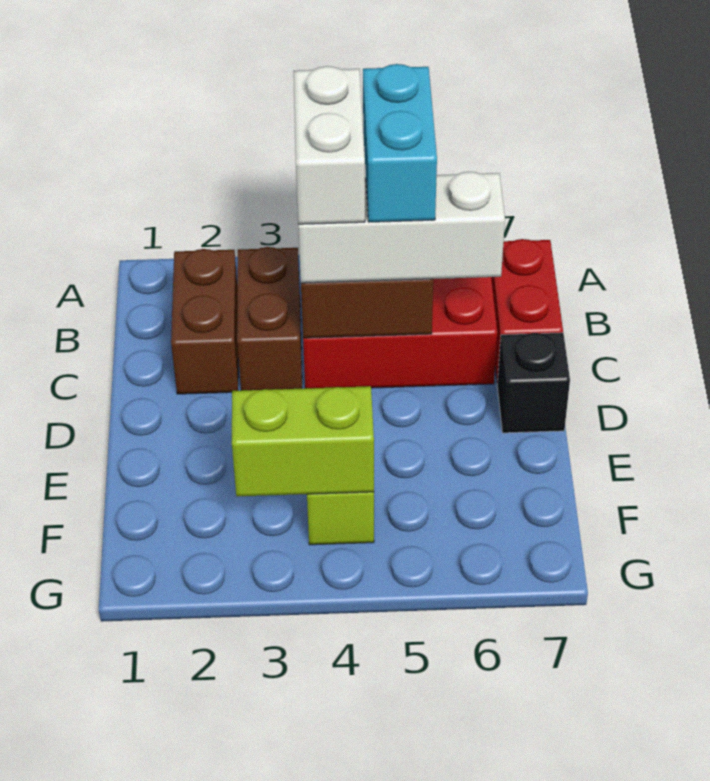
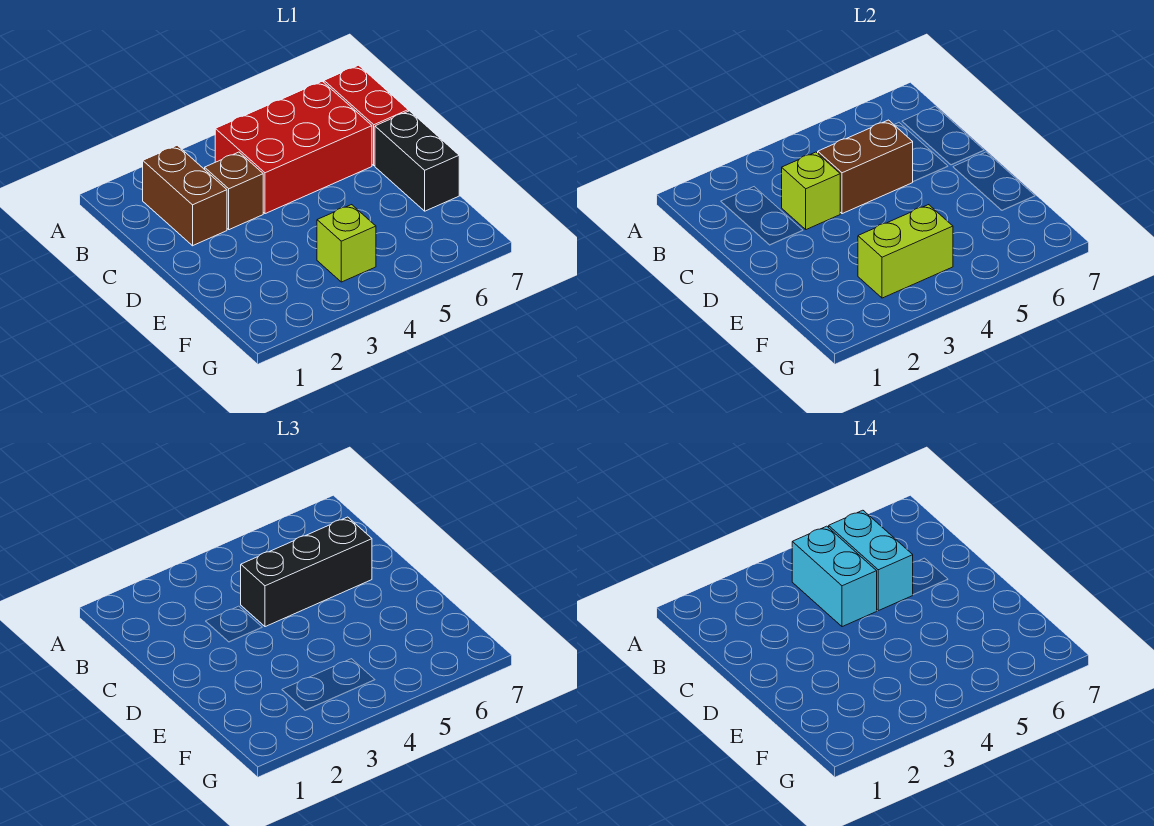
brown 1x2 brick [237,247,302,391] -> brown 1x1 brick [205,152,263,230]
white 1x2 brick [294,66,365,224] -> cyan 1x2 brick [792,526,877,627]
none -> lime 1x1 brick [782,152,840,230]
white 1x3 brick [298,172,505,283] -> black 1x3 brick [241,517,372,627]
black 1x1 brick [497,333,570,433] -> black 1x2 brick [375,111,459,211]

